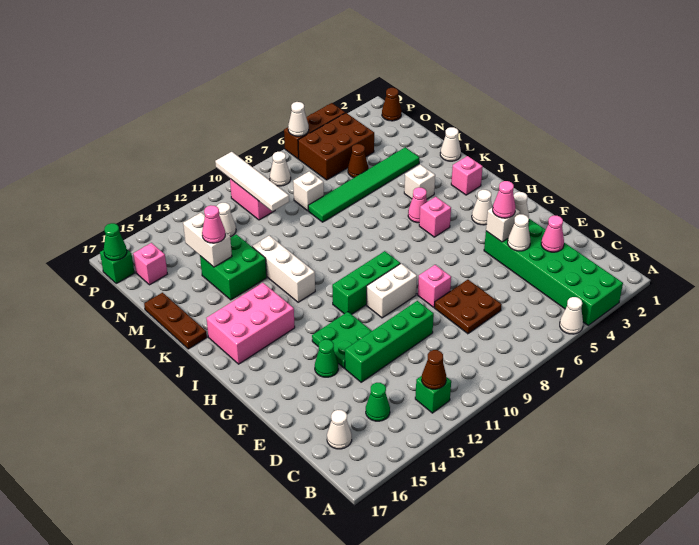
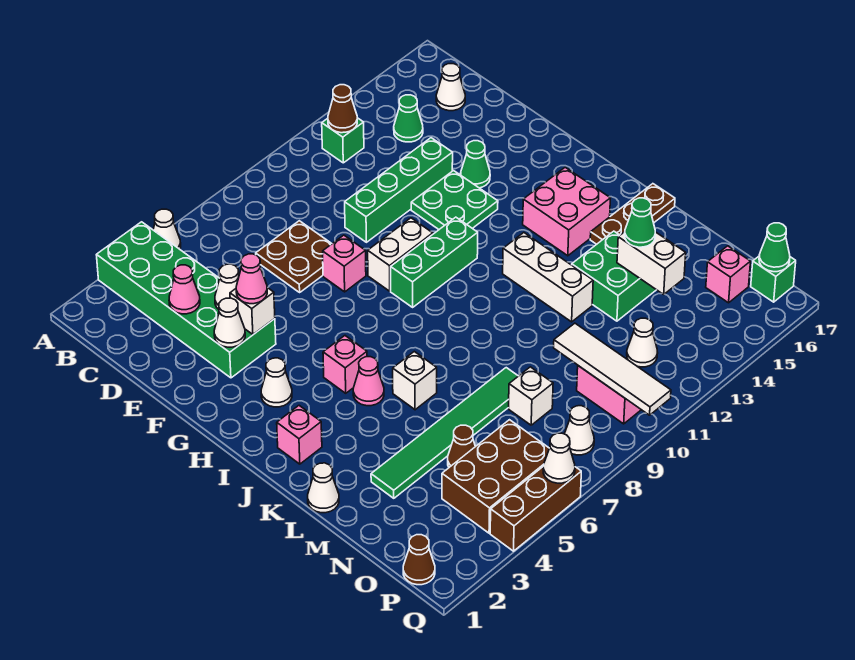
pink 2x3 brick [206,283,295,364] -> pink 2x2 brick [523,167,610,256]
white 1x1 brick [404,165,435,199] -> white 1x1 brick moved to [393,352,437,410]
brown 1x3 plate [144,293,207,349] -> brown 1x3 plate turned to [590,184,675,244]
pink 1x1 cone [202,205,225,243] -> green 1x1 cone [625,198,655,247]

